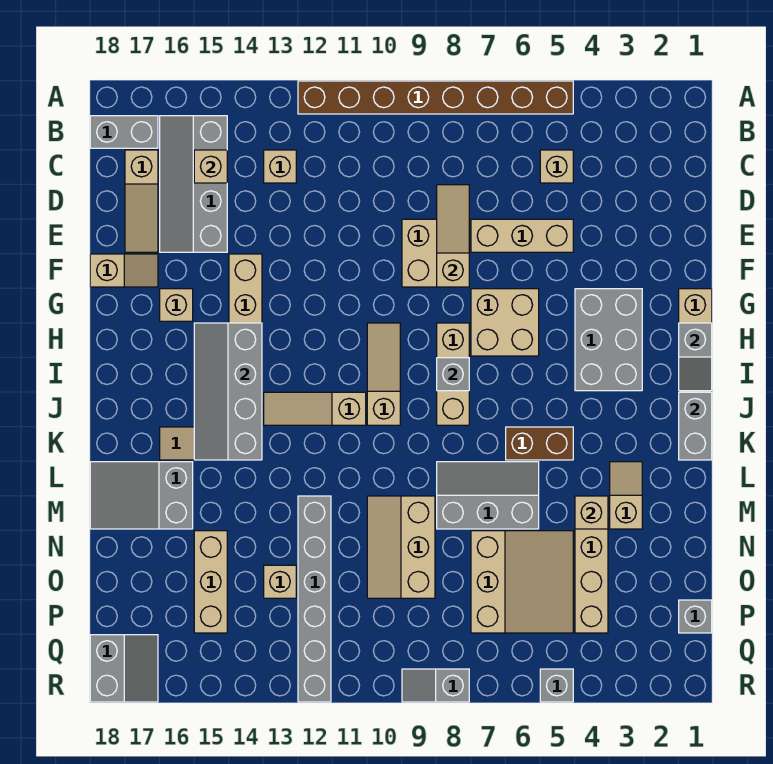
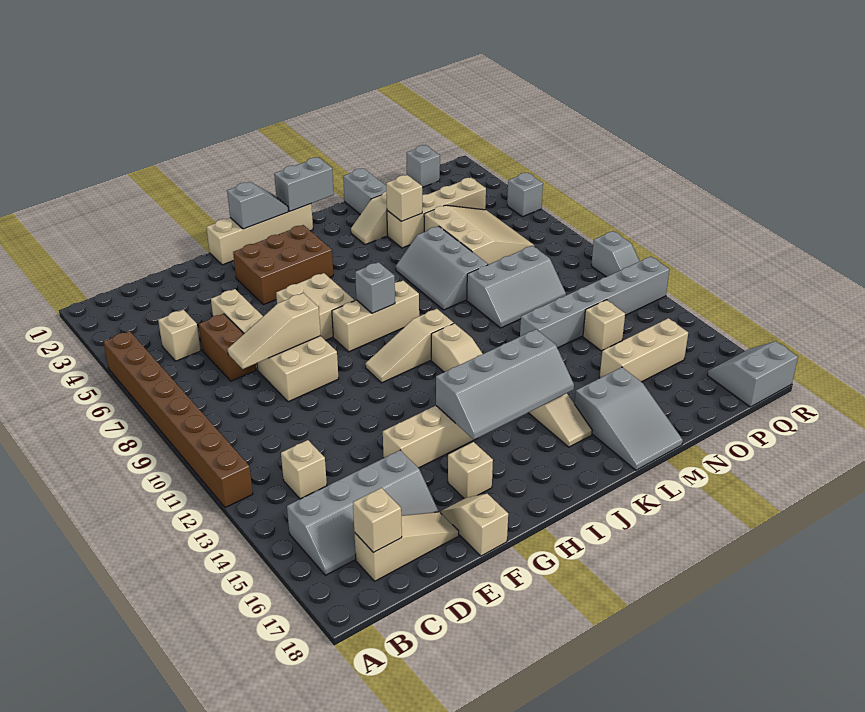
grey 1x2 brick [90,116,158,148] -> grey 1x2 brick moved to [343,168,386,214]
tan 1x1 brick [194,150,227,183] -> tan 1x1 brick moved to [353,488,402,553]
grey 2x3 brick [575,289,642,391] -> brown 2x3 brick [233,225,333,305]
brown 1x2 brick [506,427,573,460] -> brown 1x2 brick moved to [199,314,256,381]
tan 2x3 slope [367,496,435,598] -> grey 2x3 slope [467,246,566,328]
tan 3x3 slope [471,531,573,633] -> tan 3x3 slope turned to [424,205,534,265]
grey 1x2 slope [402,669,469,702] -> grey 1x2 slope moved to [591,231,640,277]

